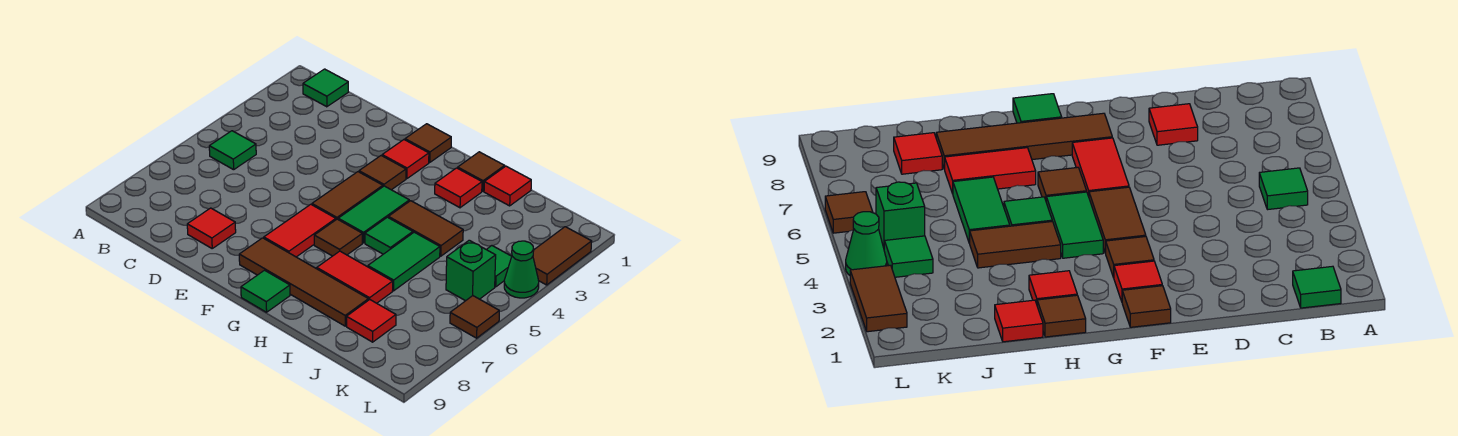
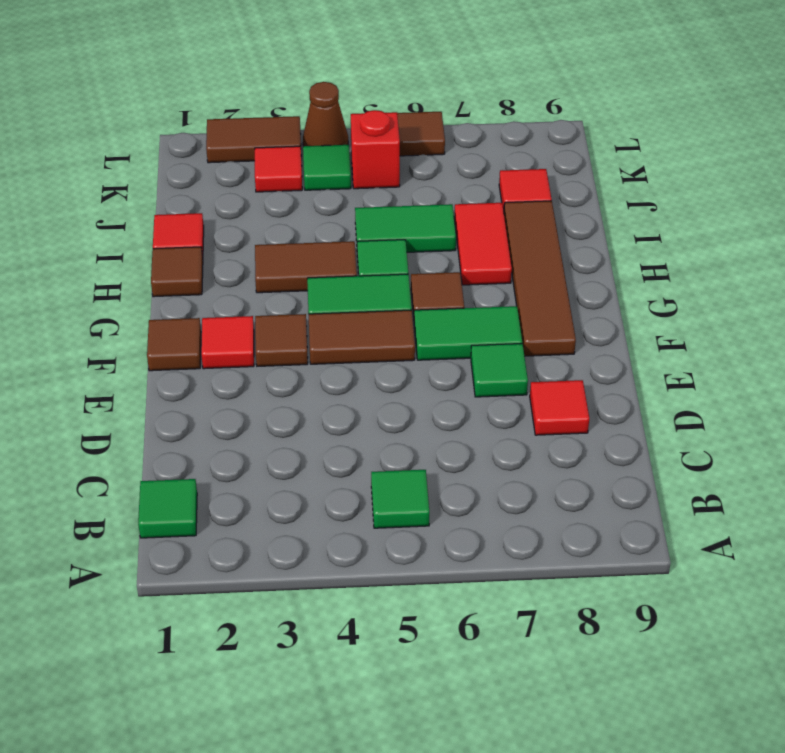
red 1x2 tile [264,204,336,257] -> green 1x2 tile [414,306,522,360]
green 1x1 tile [241,270,290,312] -> green 1x1 tile moved to [471,344,528,397]
red 1x1 tile [435,168,482,208] -> red 1x1 tile moved to [255,146,302,192]
brown 1x2 tile [388,201,463,256] -> brown 1x2 tile turned to [255,241,357,293]
green 1x1 brick [446,240,496,301] -> red 1x1 brick [351,110,400,189]
green 1x1 cone [504,241,539,298] -> brown 1x1 cone [303,82,348,146]

